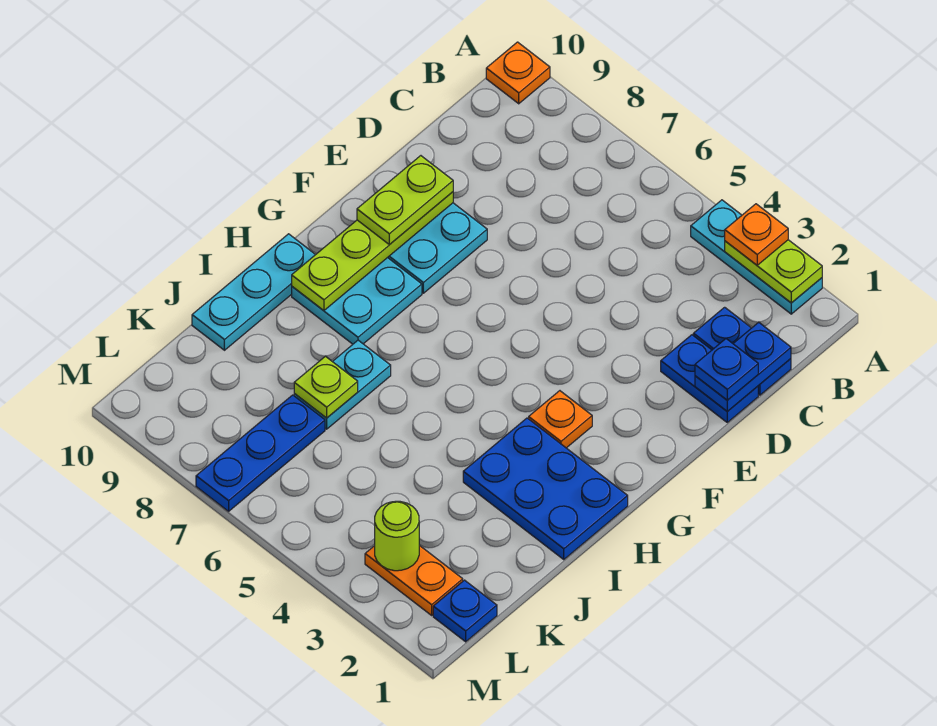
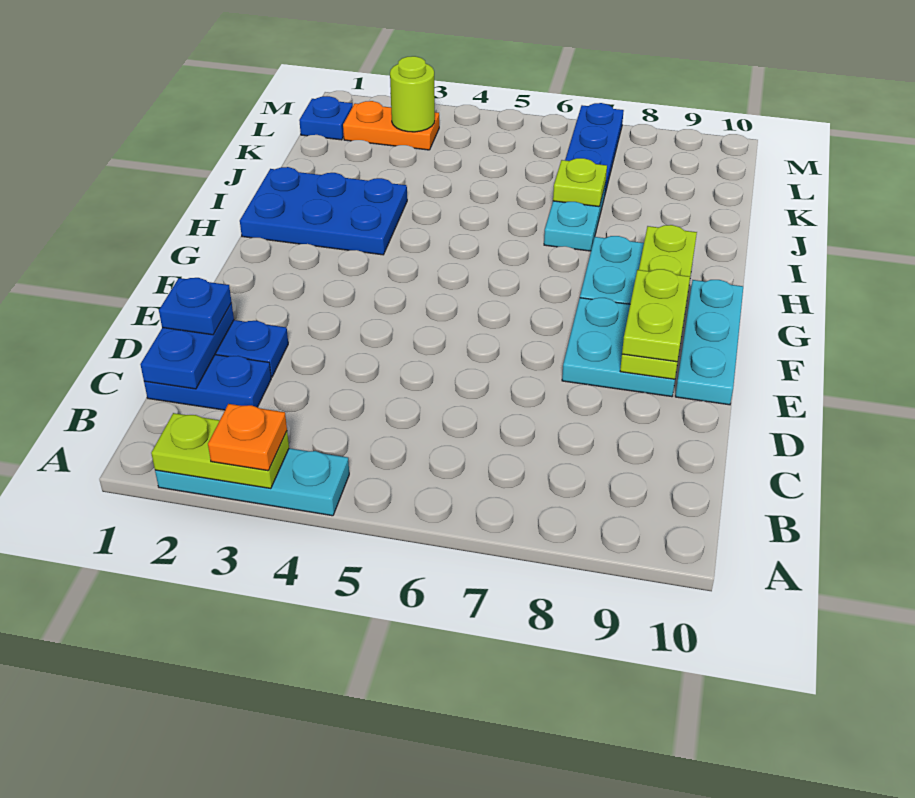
orange 1x1 plate [486,42,550,104] -> none
orange 1x1 plate [529,391,592,448] -> none
cyan 1x3 plate [192,234,315,350] -> cyan 1x3 plate moved to [675,280,743,405]

